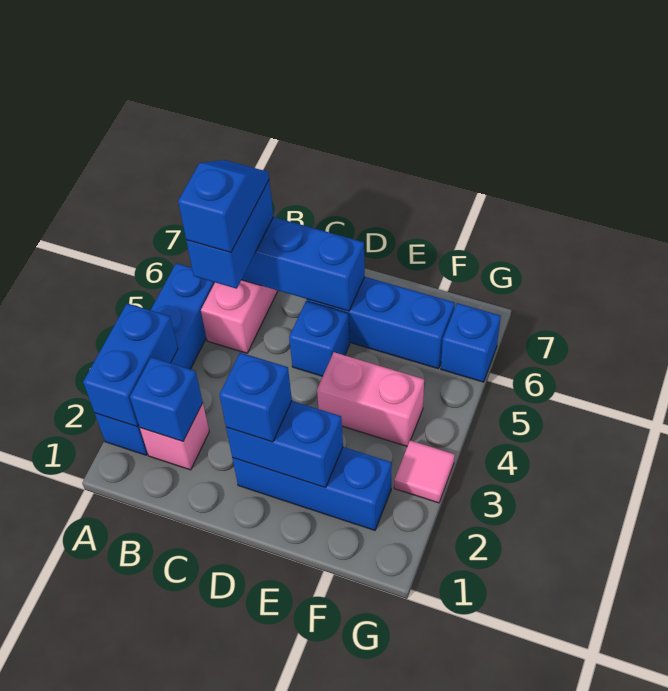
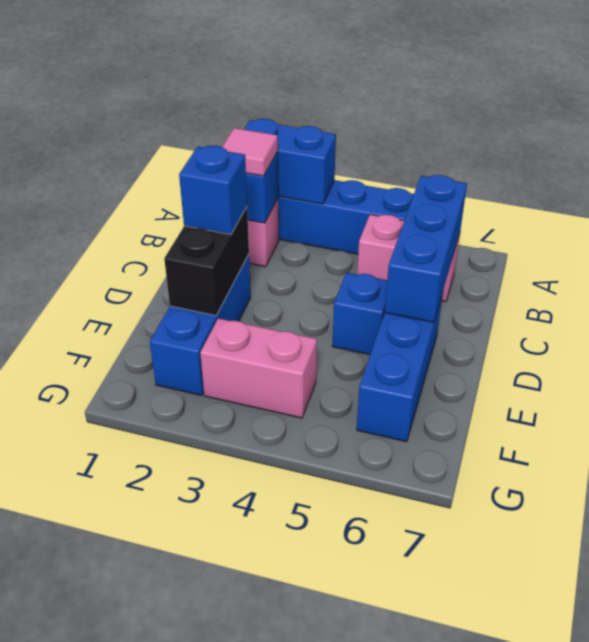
blue 1x2 brick [186,181,273,289] -> none
blue 1x2 slope [178,160,269,253] -> none
blue 1x2 brick [226,401,343,488] -> black 1x2 brick [164,207,249,315]
pink 1x2 brick [317,352,424,446] -> pink 1x2 brick turned to [200,318,317,418]
pink 1x1 tile [394,440,455,503] -> pink 1x1 tile moved to [222,128,278,176]
blue 1x1 brick [441,303,501,382] -> none

